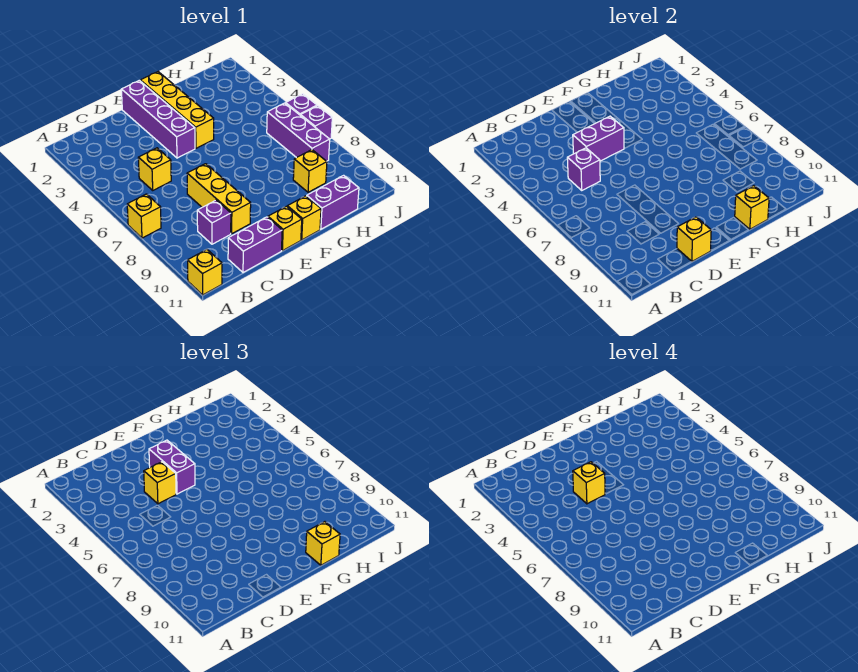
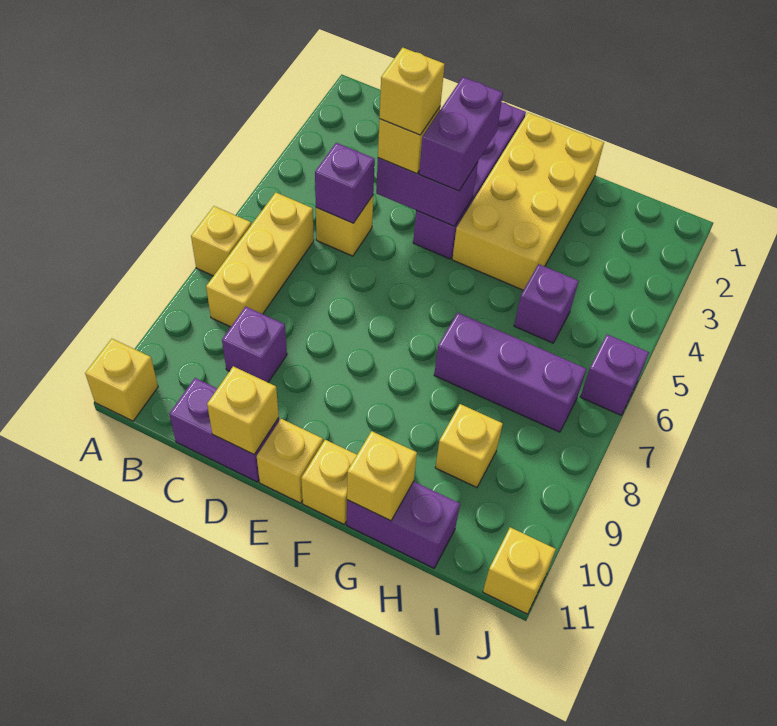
yellow 1x3 brick [187,164,251,233] -> yellow 1x3 brick moved to [206,193,314,327]
yellow 1x4 brick [140,72,214,148] -> yellow 2x4 brick [452,113,604,290]
yellow 1x1 brick [306,522,340,565] -> yellow 1x1 brick moved to [483,527,556,614]
purple 1x3 brick [267,103,330,161] -> purple 1x3 brick turned to [434,313,586,432]
purple 1x1 brick [301,106,332,139] -> purple 1x1 brick moved to [514,264,579,343]

